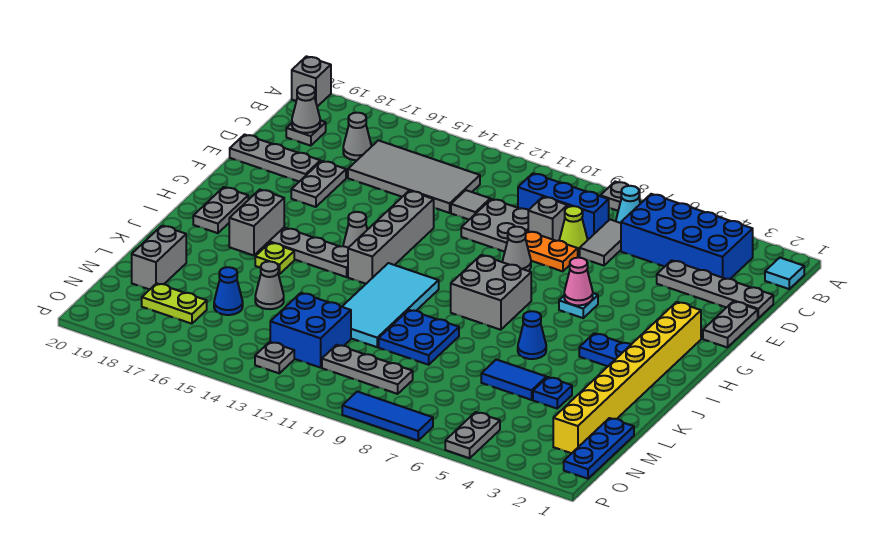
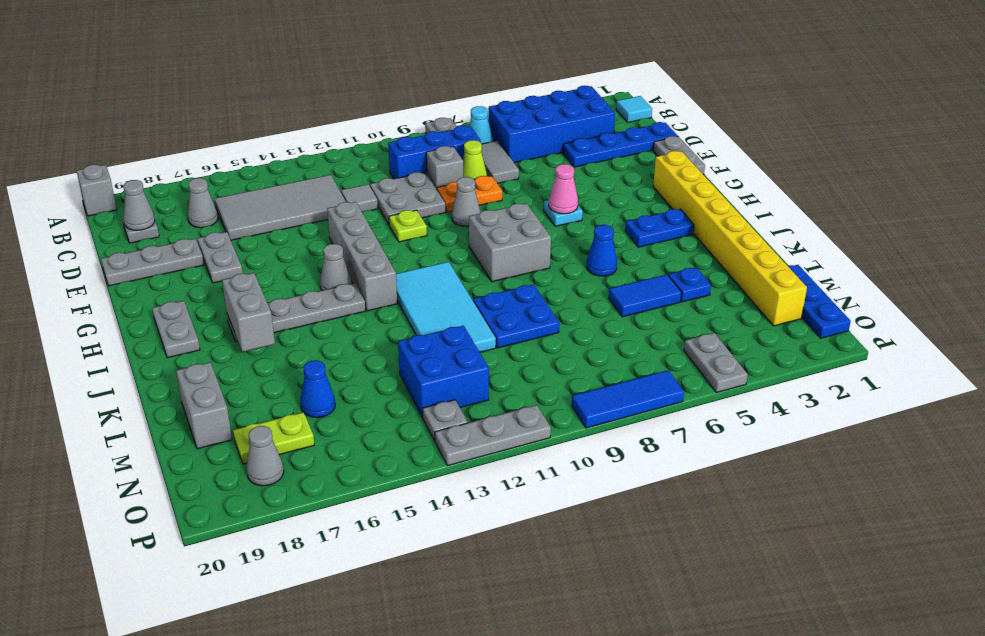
grey 1x4 plate [657,260,773,318] -> blue 1x4 plate [563,122,678,167]
lime 1x1 plate [255,243,294,274] -> lime 1x1 plate moved to [389,210,427,242]
grey 1x1 cone [255,261,284,309] -> grey 1x1 cone moved to [246,426,284,486]
grey 1x3 plate [322,345,413,394] -> grey 1x3 plate moved to [435,405,551,466]

